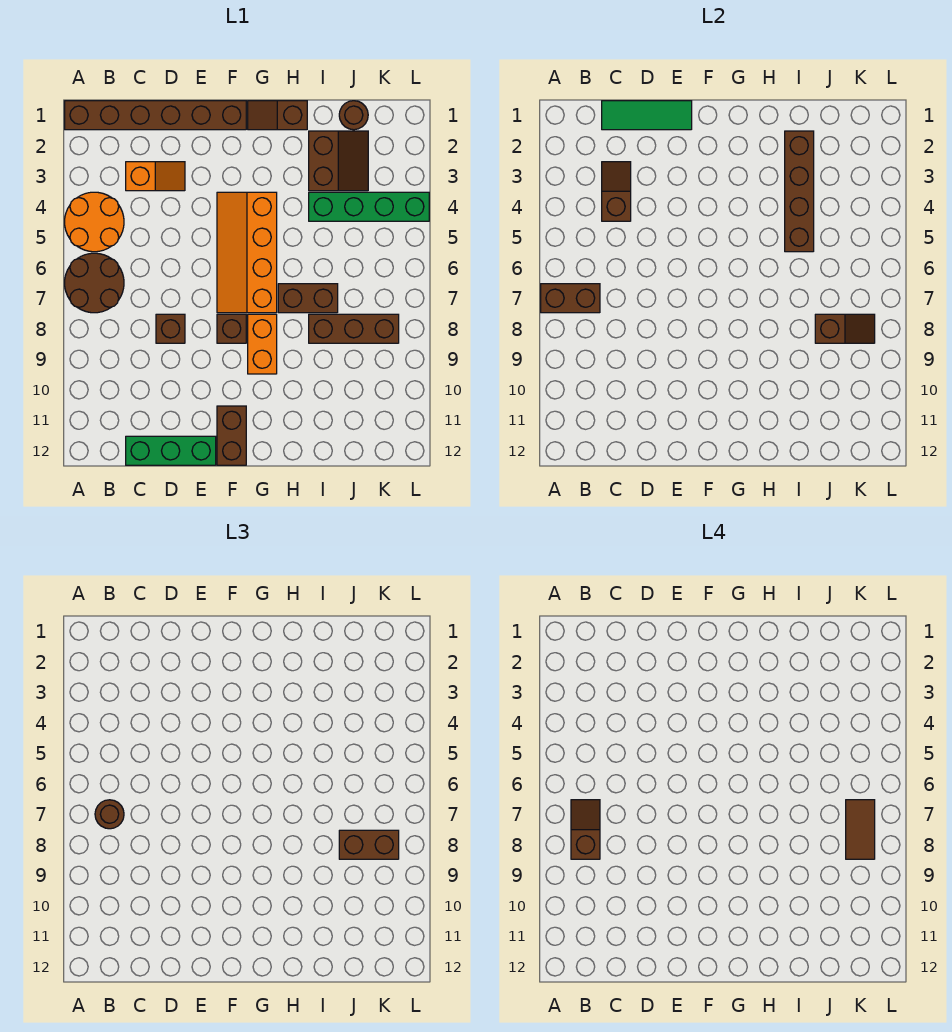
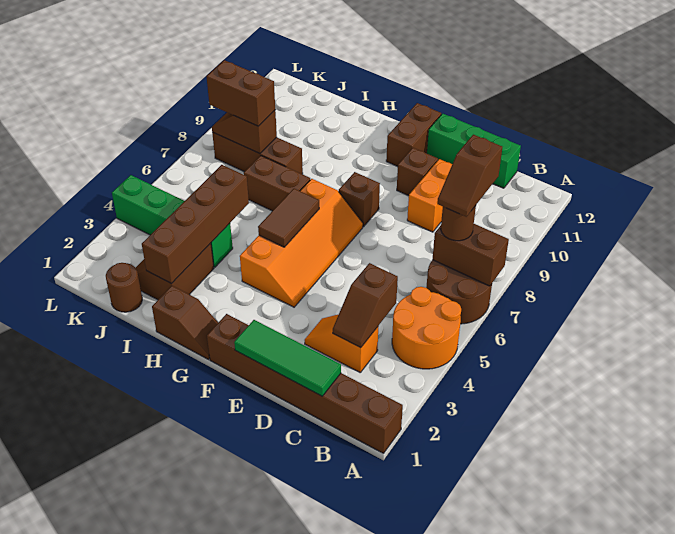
brown 1x1 brick [156,314,185,343] -> brown 1x1 brick moved to [397,148,438,196]
orange 1x2 brick [248,314,277,374] -> orange 1x2 brick moved to [407,159,452,232]
brown 1x2 tile [846,800,875,859] -> brown 1x2 tile moved to [258,189,319,247]

